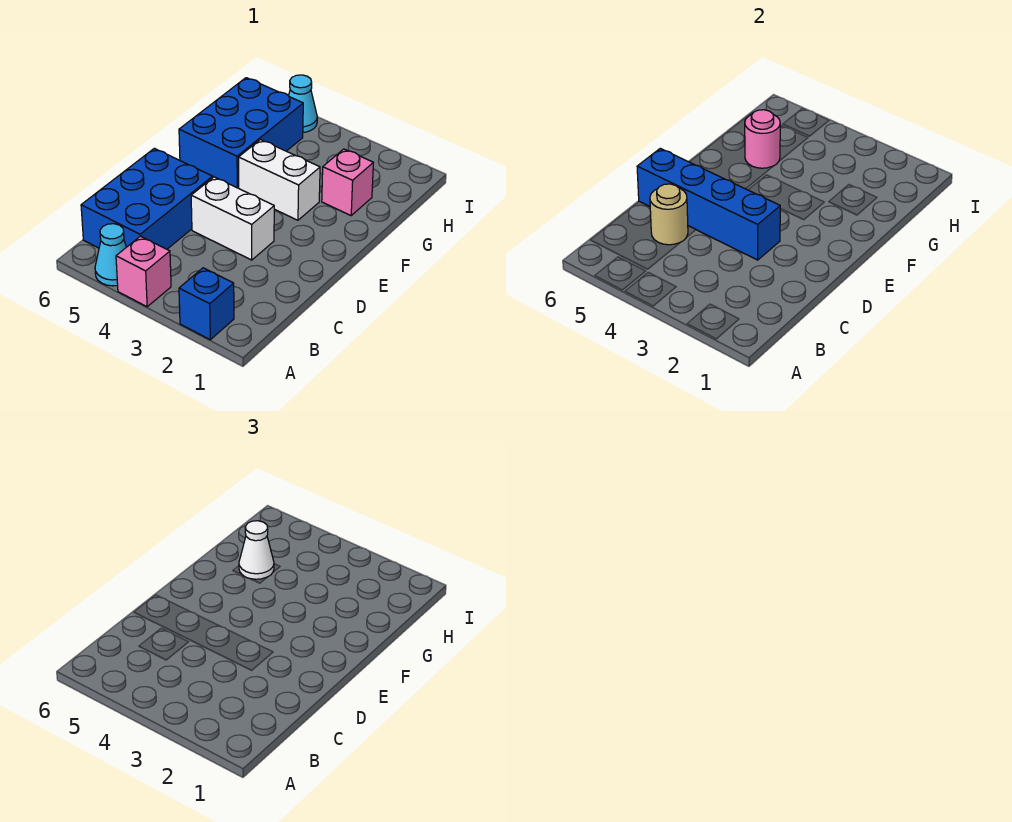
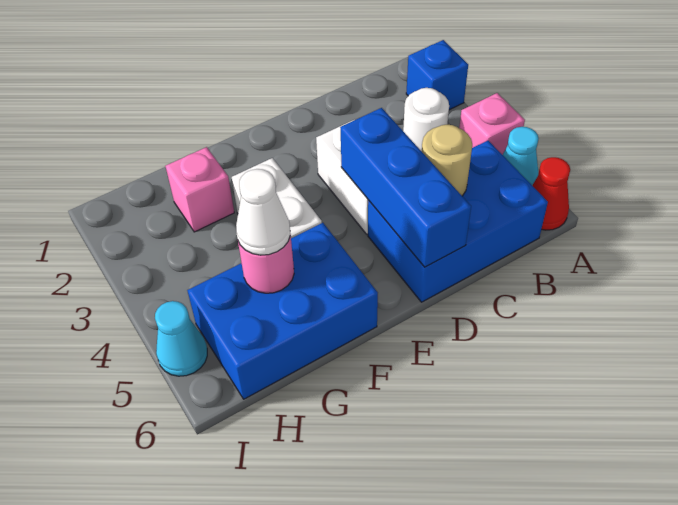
none -> red 1x1 cone [532,157,570,230]
none -> white 1x1 round brick [403,88,449,151]
blue 1x4 brick [637,148,780,260] -> blue 1x3 brick [340,108,471,267]

